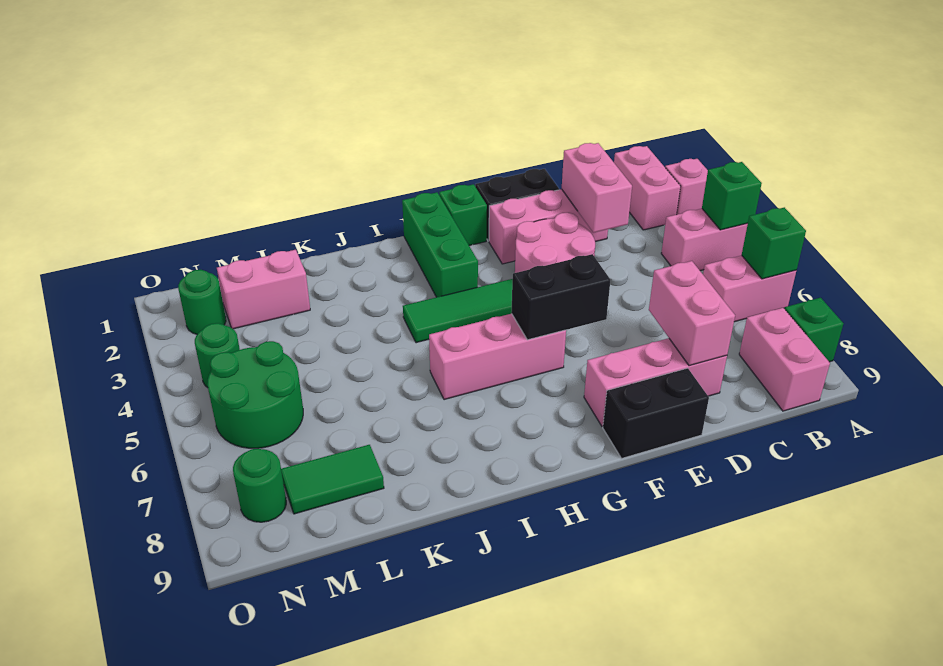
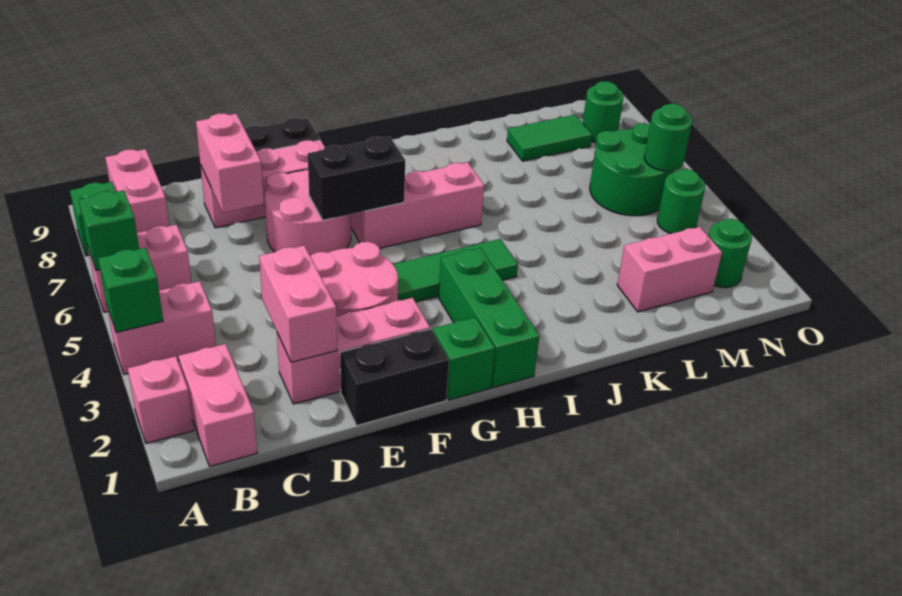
none -> pink 2x2 round brick [265,170,351,256]
none -> green 1x1 round brick [644,104,692,171]

